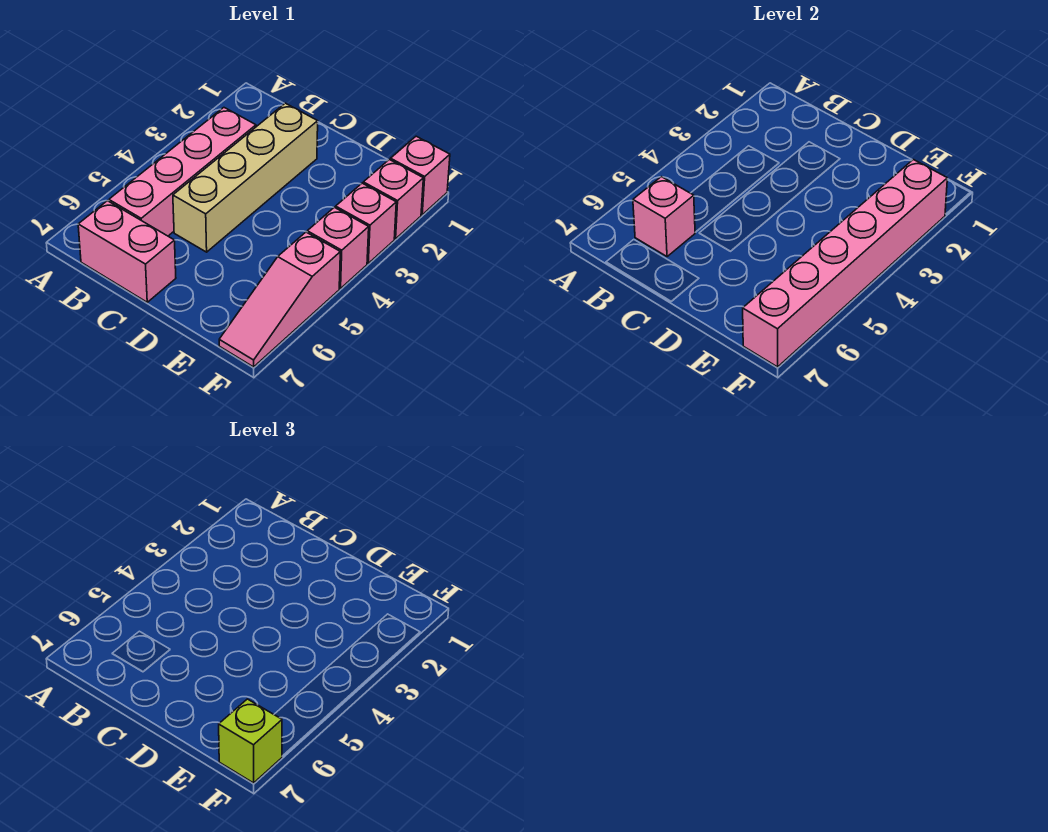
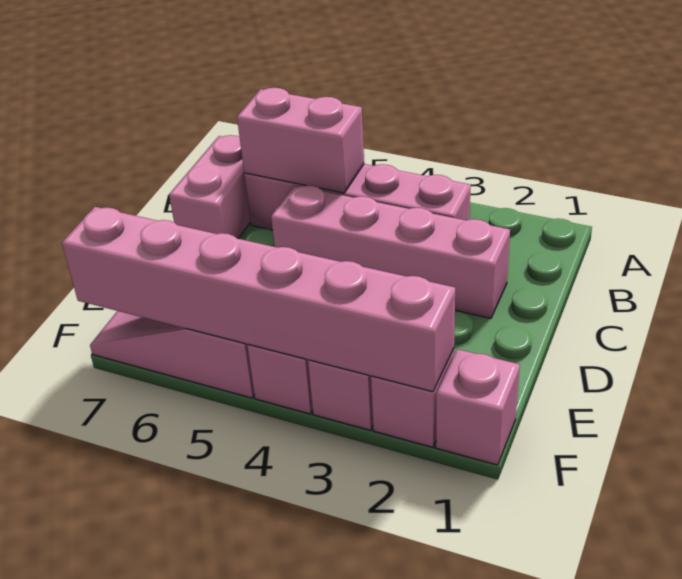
pink 1x1 brick [633,177,695,257] -> pink 1x2 brick [237,88,364,193]
tan 1x4 brick [173,103,318,252] -> pink 1x4 brick [271,185,510,318]
lime 1x1 brick [219,699,282,783] -> none

